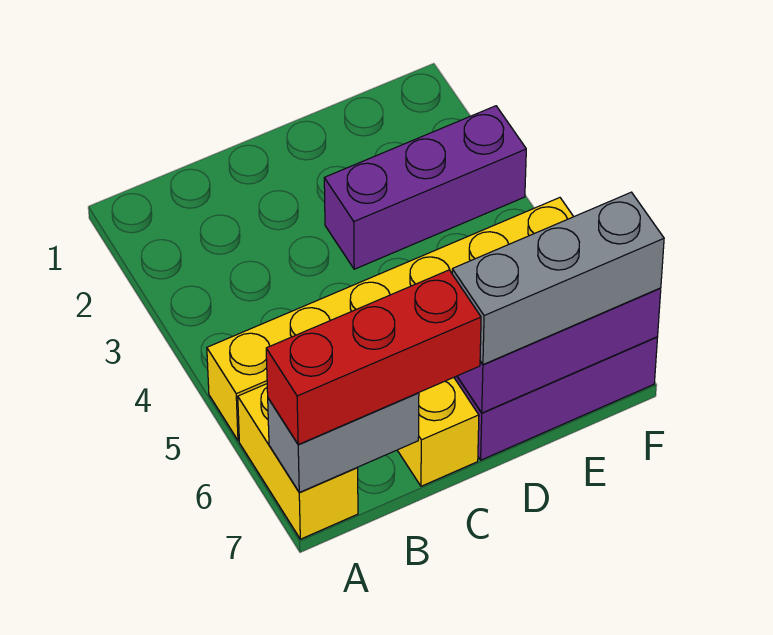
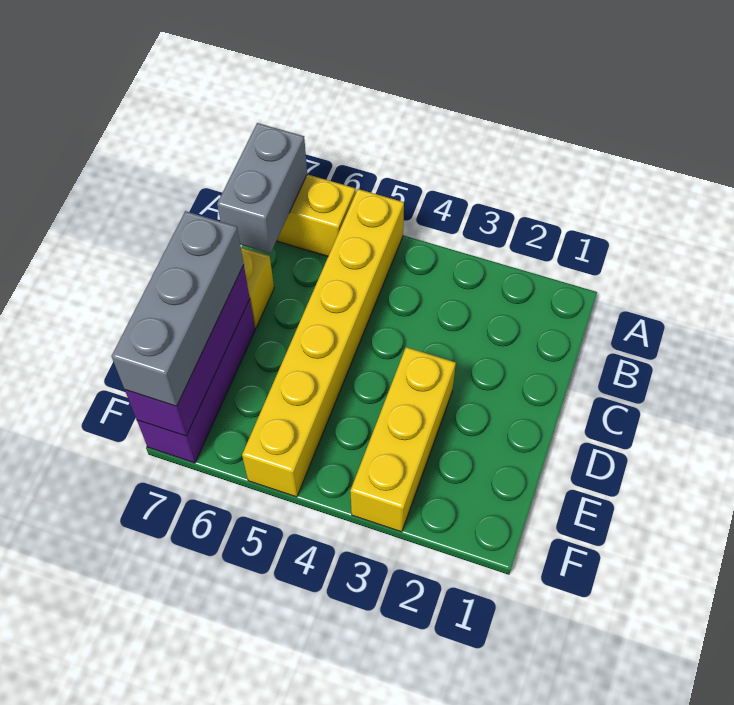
red 1x3 brick [266,270,481,444] -> none
purple 1x3 brick [324,106,526,269] -> yellow 1x3 brick [350,347,456,532]

